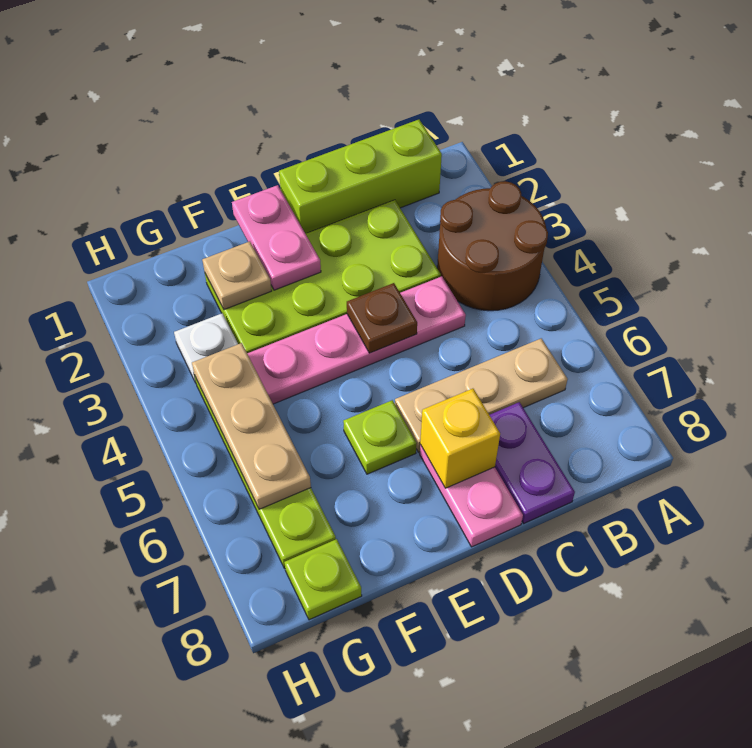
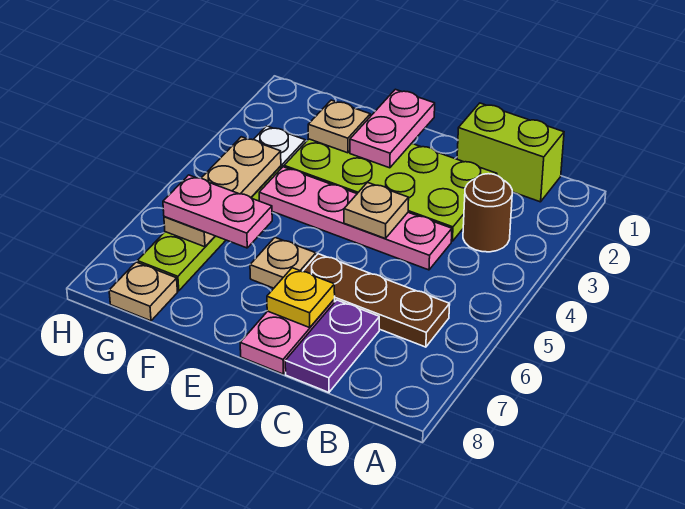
brown 2x2 round brick [437,181,548,311] -> brown 1x1 round brick [463,174,512,252]
lime 1x3 brick [279,120,442,234] -> lime 1x2 brick [457,103,564,202]
tan 1x3 plate [395,338,568,452] -> brown 1x3 plate [302,254,450,347]
brown 1x1 plate [347,283,417,353] -> tan 1x1 plate [344,182,409,238]
yellow 1x1 brick [420,389,500,488] -> yellow 1x1 plate [267,268,335,327]
lime 1x1 plate [343,400,417,474] -> tan 1x1 plate [250,238,316,288]
none -> pink 1x2 plate [163,175,272,248]
lime 1x1 plate [284,539,362,620] -> tan 1x1 plate [109,262,178,321]

